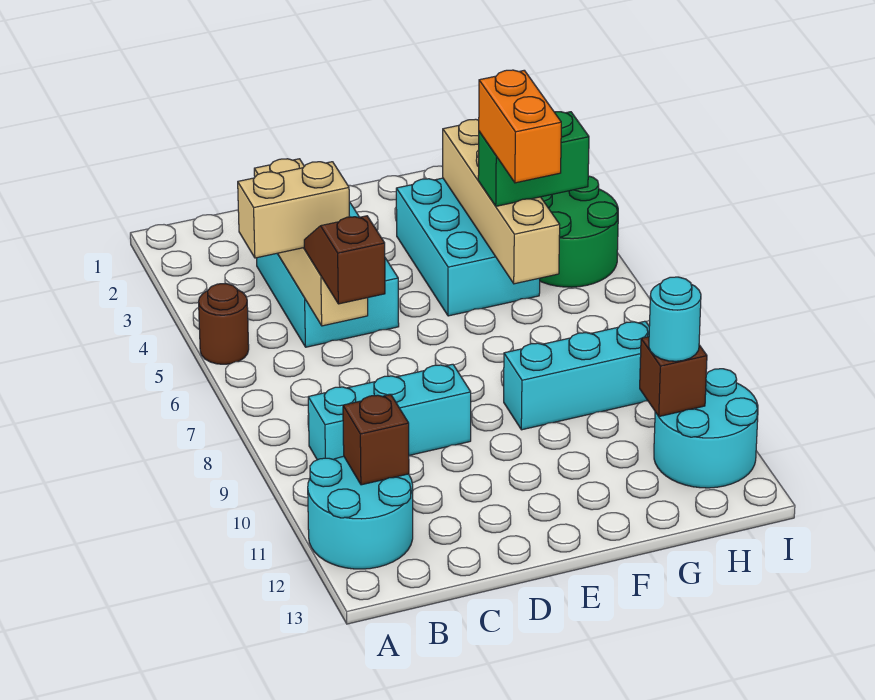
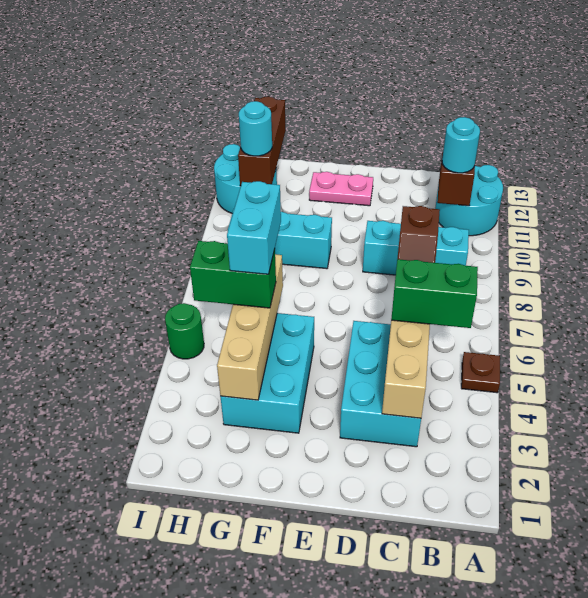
brown 1x1 round brick [199,284,249,364] -> brown 1x1 plate [461,352,500,393]
tan 1x2 brick [238,162,350,258] -> green 1x2 brick [391,259,478,328]
none -> cyan 1x1 round brick [442,117,480,173]
none -> pink 1x2 plate [309,172,373,206]
orange 1x2 brick [479,70,561,183] -> cyan 1x2 brick [227,181,281,274]
green 2x2 round brick [540,176,618,287] -> green 1x1 round brick [165,303,204,359]
brown 1x1 brick [640,337,707,416] -> brown 1x3 brick [238,97,286,186]

